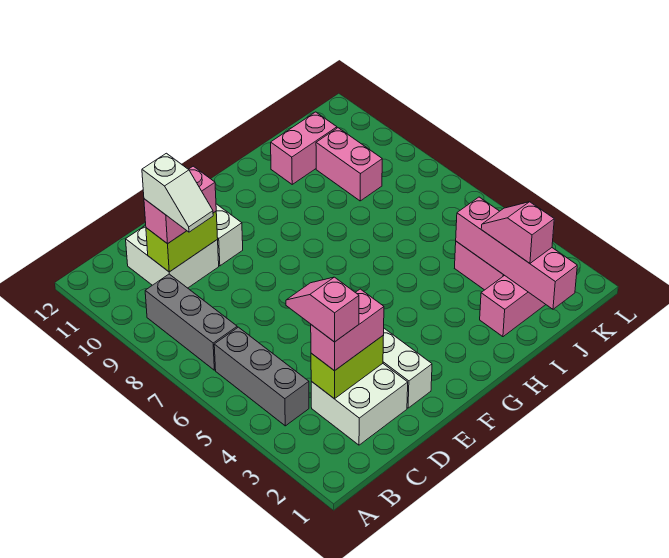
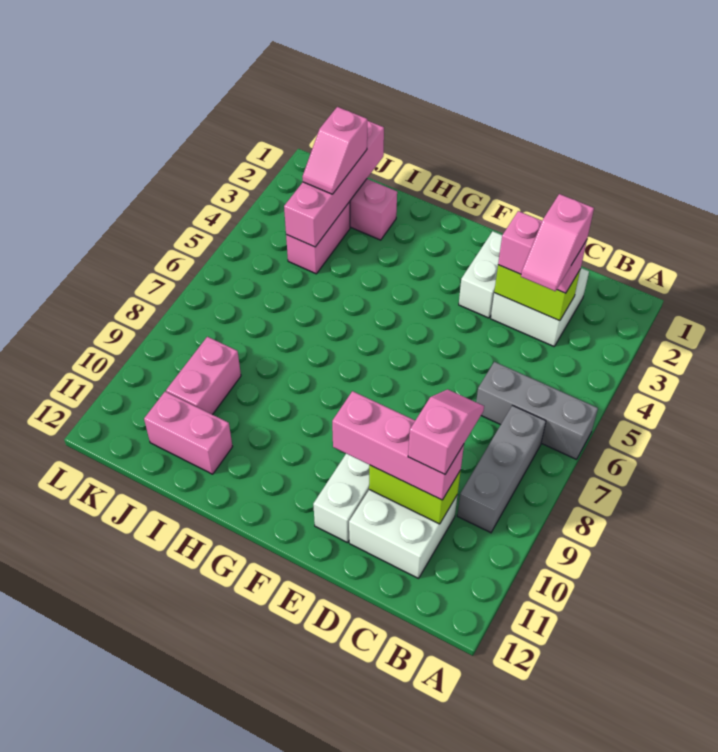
grey 1x3 brick [214,327,309,426] -> grey 1x3 brick turned to [476,362,598,459]
white 1x2 slope [142,153,213,232] -> pink 1x2 slope [408,389,484,474]
pink 1x2 brick [144,166,216,244] -> pink 1x3 brick [332,391,464,500]

